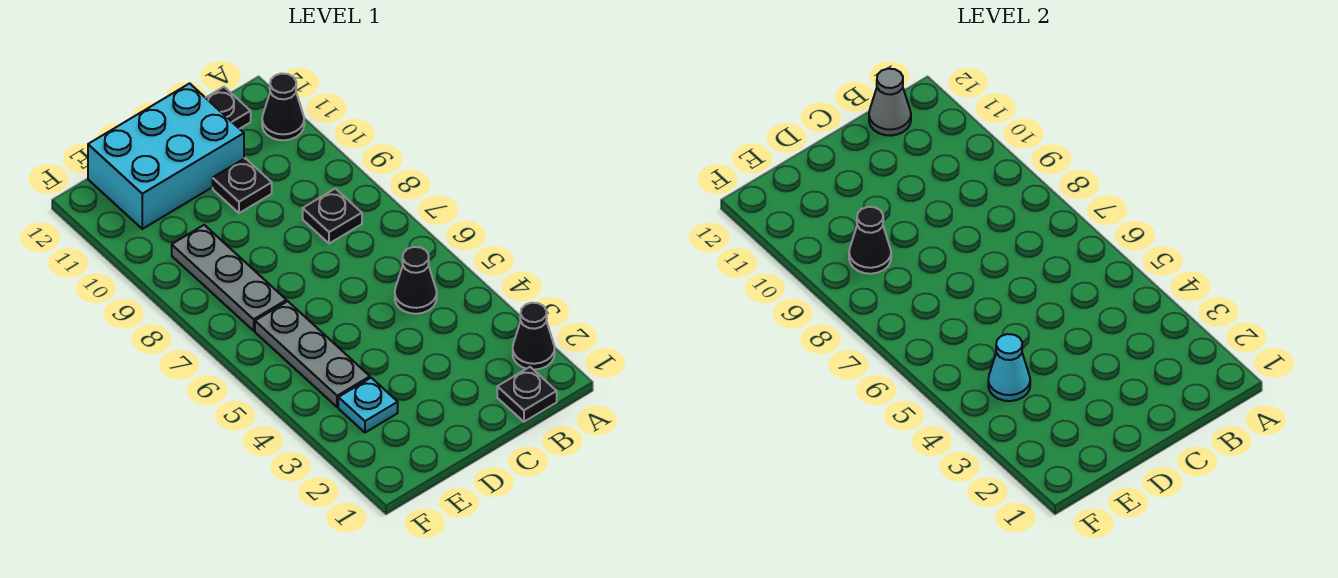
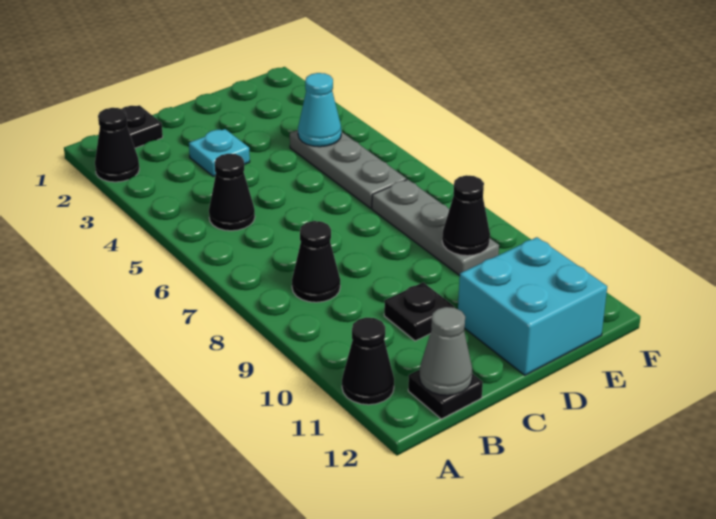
black 1x1 plate [303,189,362,244] -> black 1x1 cone [292,221,340,302]
cyan 2x3 brick [88,83,244,229] -> cyan 2x2 brick [458,237,607,375]
cyan 1x1 plate [338,378,398,433] -> cyan 1x1 plate moved to [189,129,250,177]

